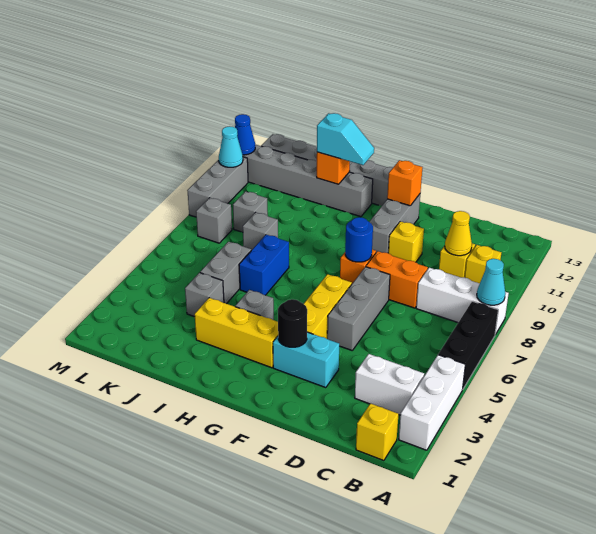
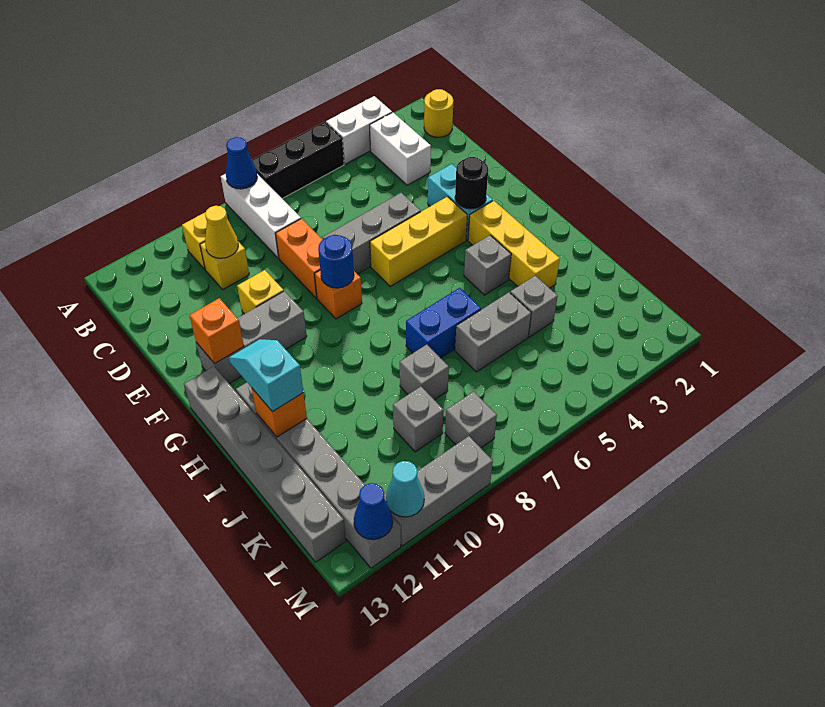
white 1x3 brick [399,355,465,450] -> white 1x2 brick [326,96,392,164]
cyan 1x1 cone [477,259,505,305] -> blue 1x1 cone [226,137,257,189]
yellow 1x1 brick [356,403,399,461] -> yellow 1x1 round brick [424,89,453,137]

